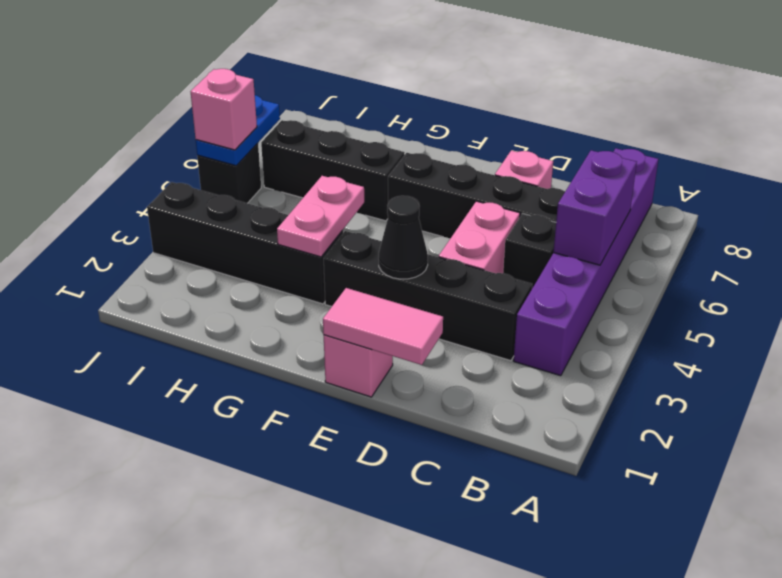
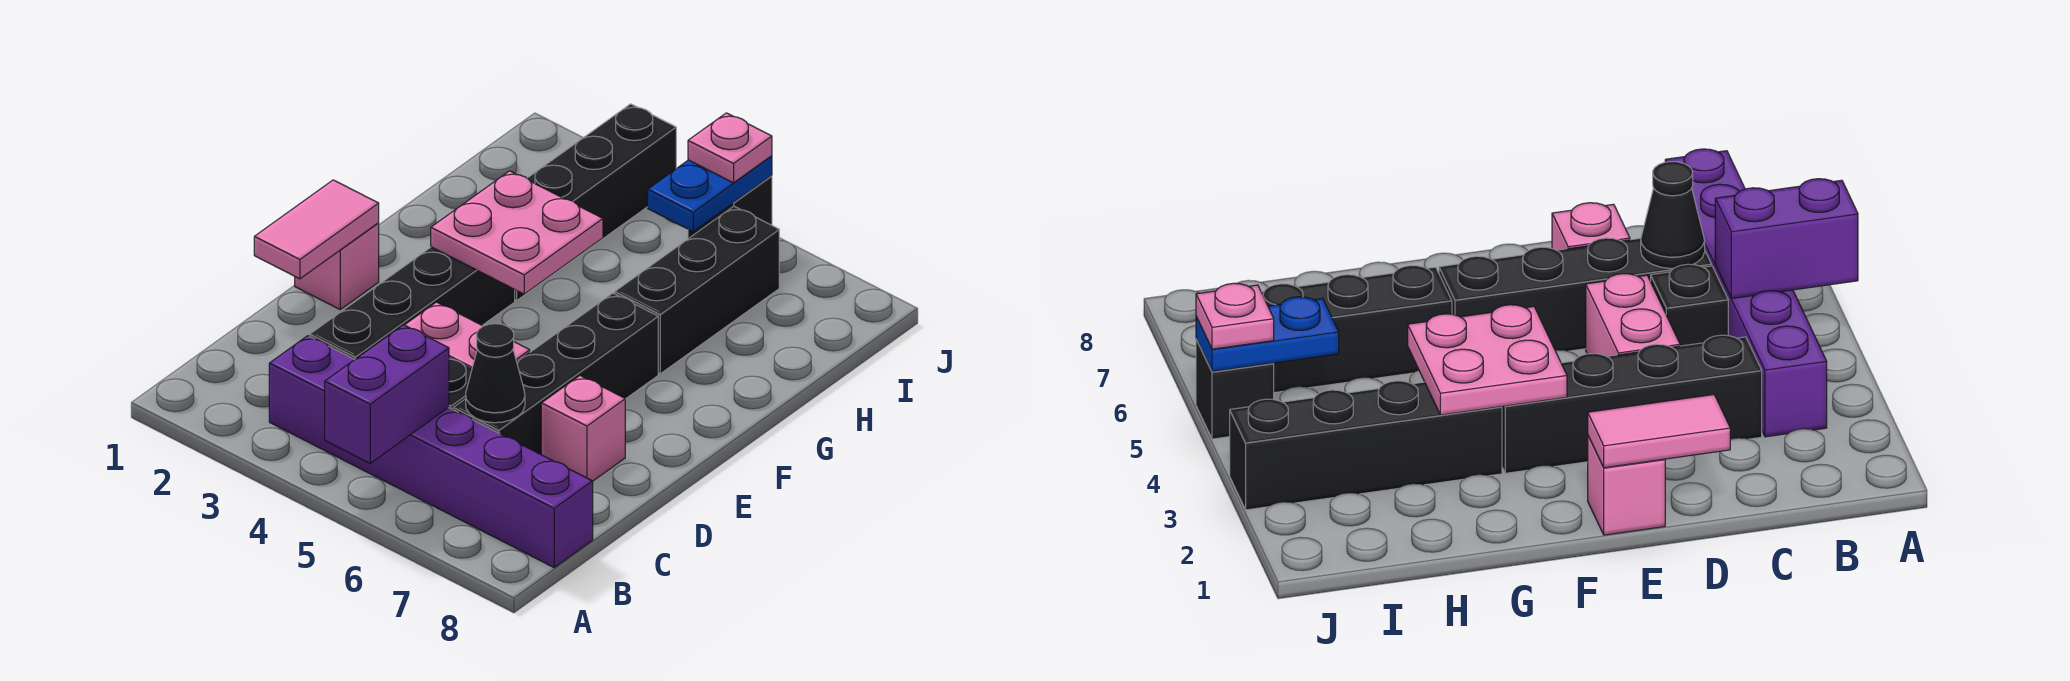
purple 1x2 brick [553,150,637,265] -> purple 1x2 brick turned to [325,325,449,463]
black 1x1 cone [379,196,428,279] -> black 1x1 cone moved to [466,324,525,423]
pink 1x2 plate [277,176,364,257] -> pink 2x2 plate [431,171,603,294]
blue 1x2 plate [196,95,280,166] -> blue 1x2 plate turned to [648,156,772,232]
pink 1x1 brick [190,69,257,150] -> pink 1x1 plate [688,113,772,183]

